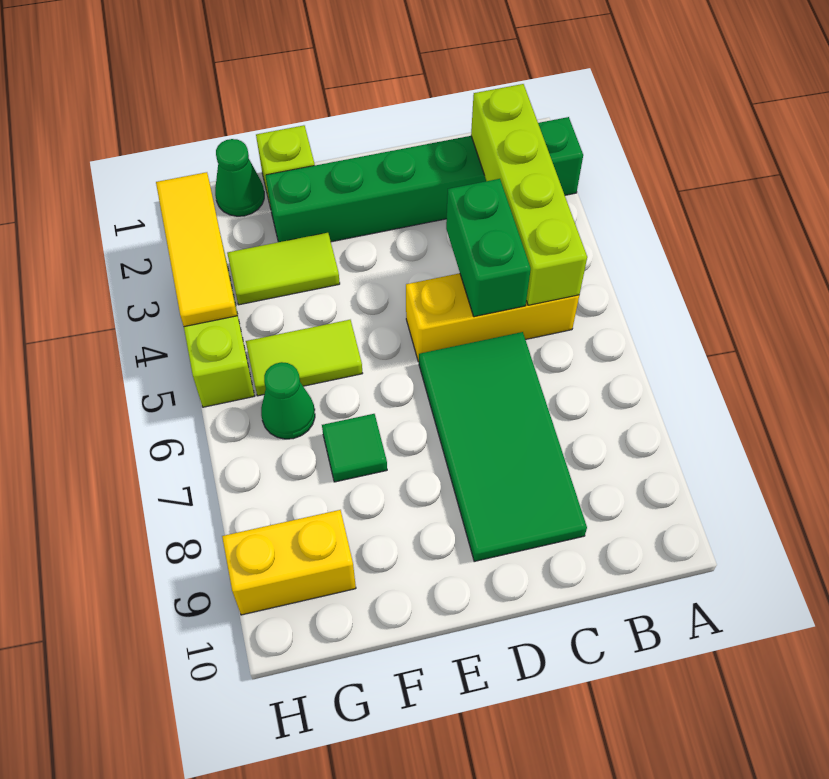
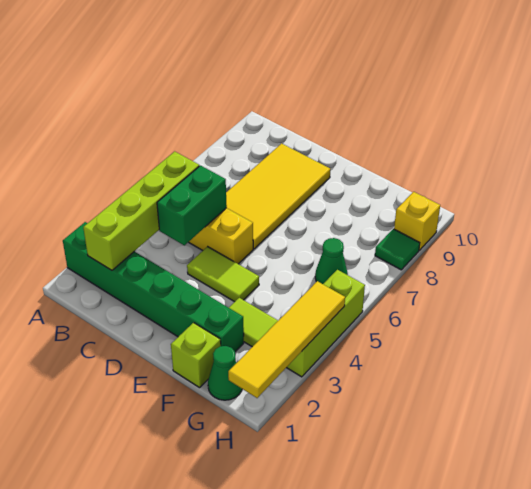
green 2x4 tile [419,332,587,561] -> yellow 2x4 tile [226,144,330,249]
lime 1x2 tile [246,320,363,396] -> lime 1x2 tile moved to [187,247,259,302]
green 1x1 tile [322,414,387,482] -> green 1x1 tile moved to [375,229,420,270]
yellow 1x2 brick [222,510,356,615] -> yellow 1x1 brick [394,192,440,250]
yellow 1x3 tile [156,172,237,327] -> yellow 1x4 tile [228,281,345,398]

